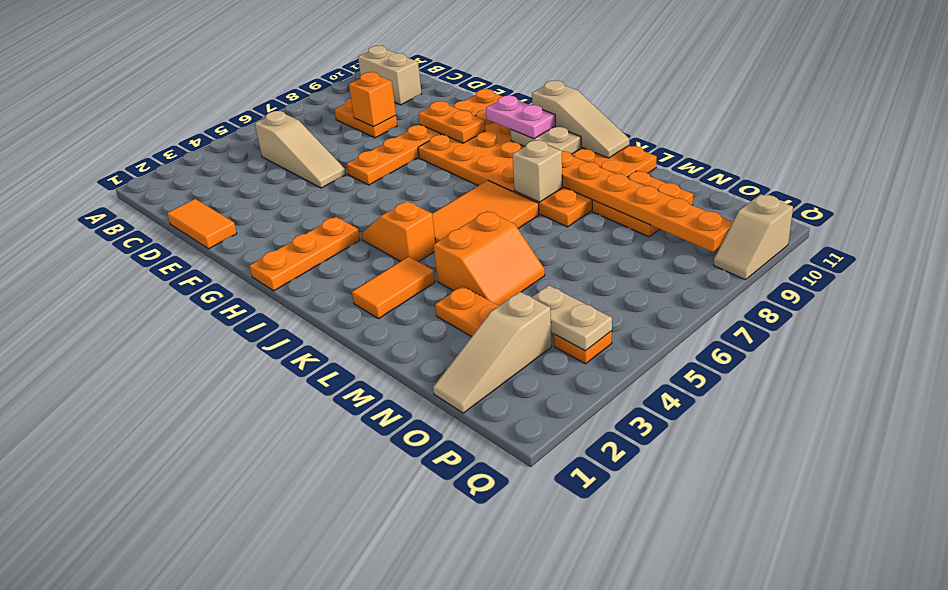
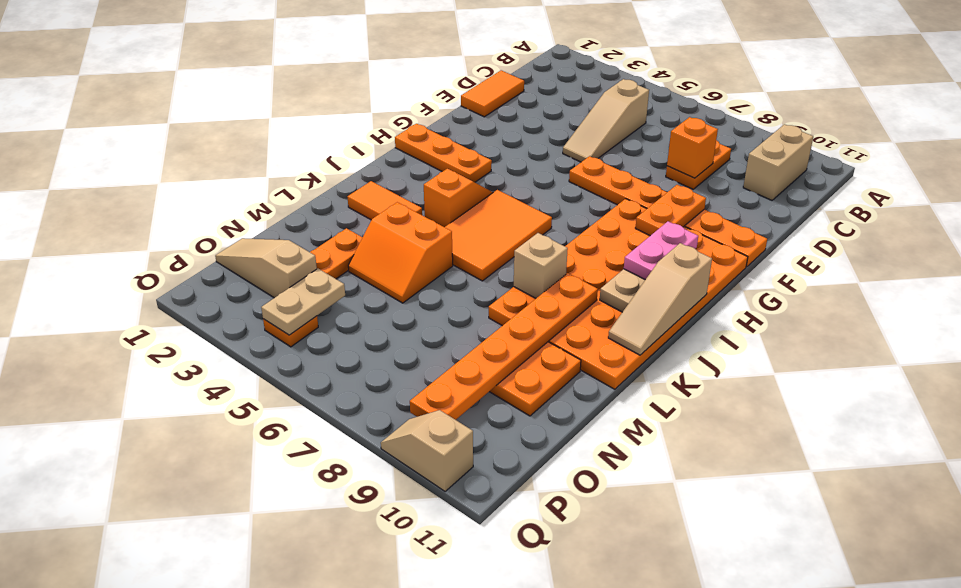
orange 2x3 tile [432,180,539,243] -> orange 2x3 tile turned to [445,190,552,281]

